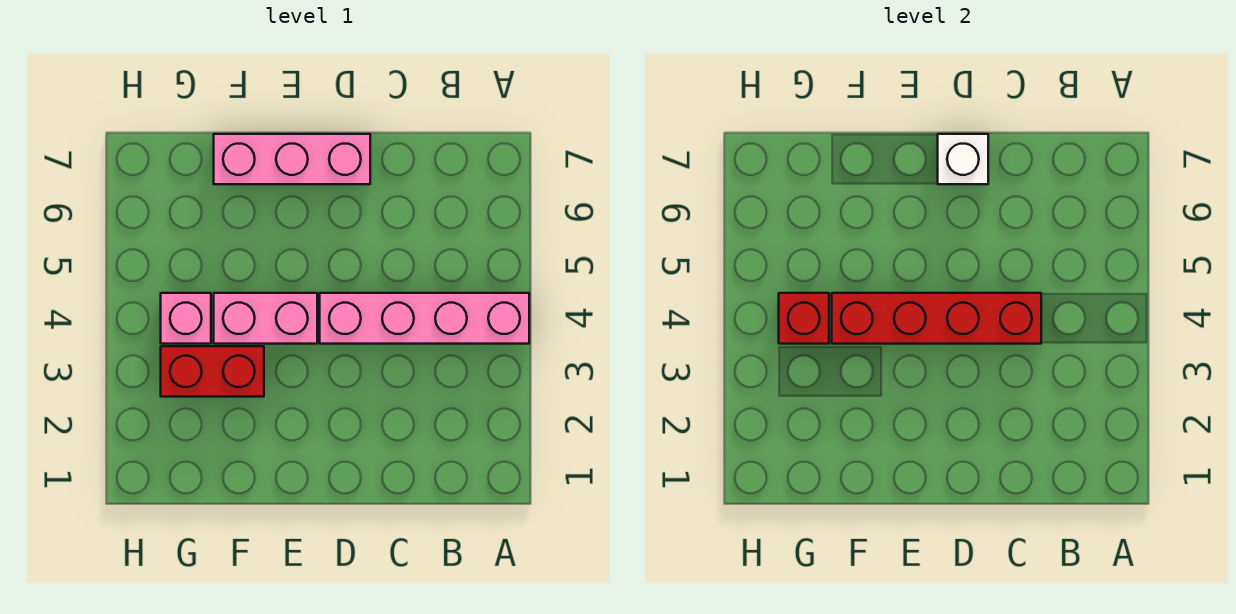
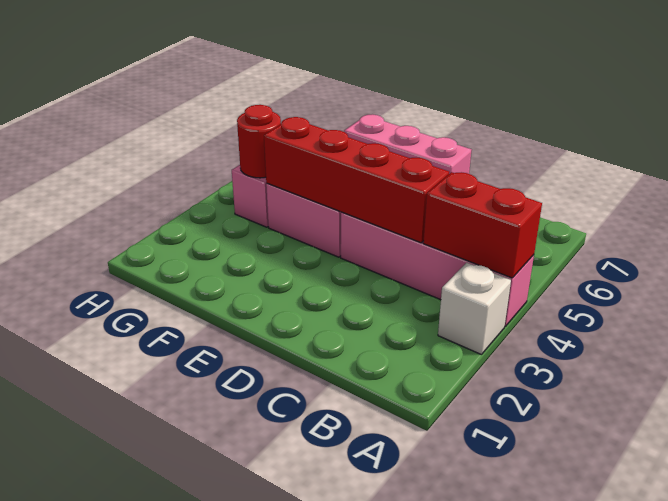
white 1x1 brick [938,134,988,184] -> white 1x1 brick moved to [438,263,511,355]
red 1x2 brick [161,346,264,397] -> red 1x2 brick moved to [423,172,542,278]
red 1x1 brick [779,293,829,344] -> red 1x1 round brick [237,105,281,178]

